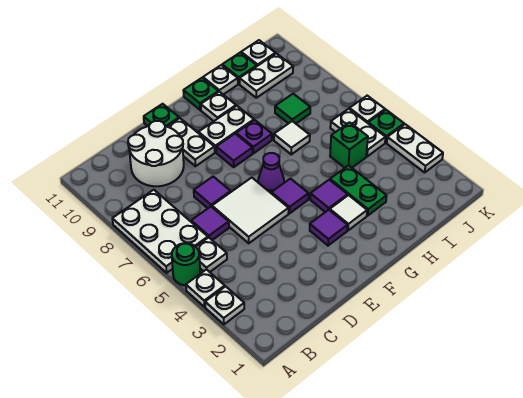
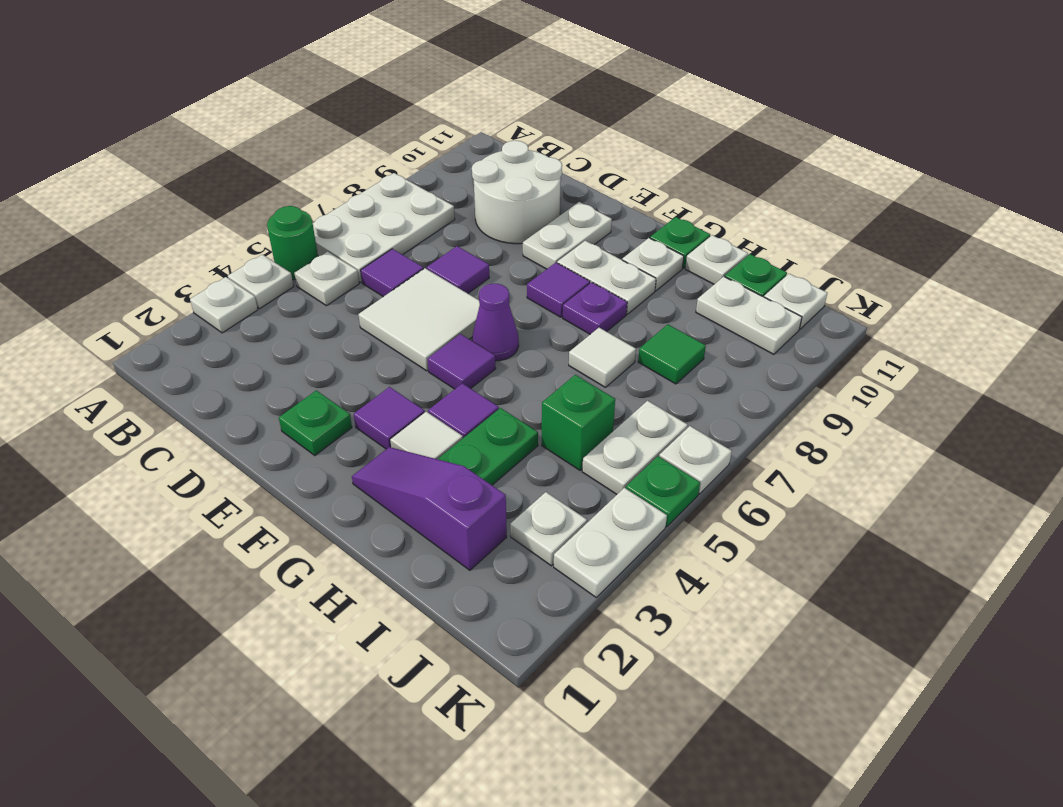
green 1x1 plate [144,104,179,127] -> green 1x1 plate moved to [279,390,352,456]
none -> purple 1x3 slope [352,447,507,570]
none -> white 1x1 plate [510,492,587,566]

